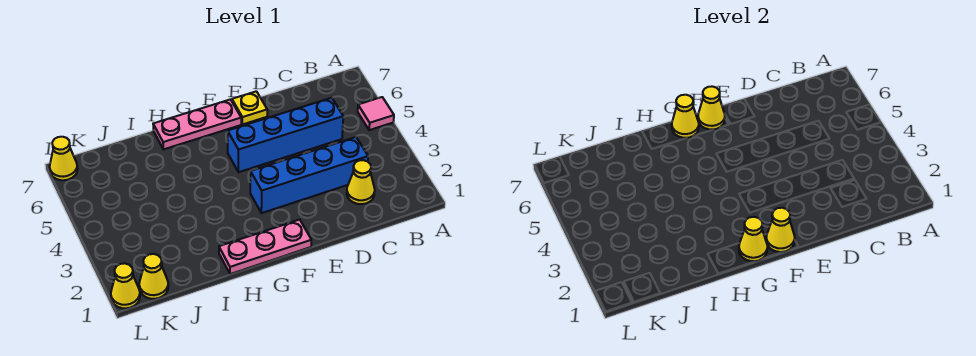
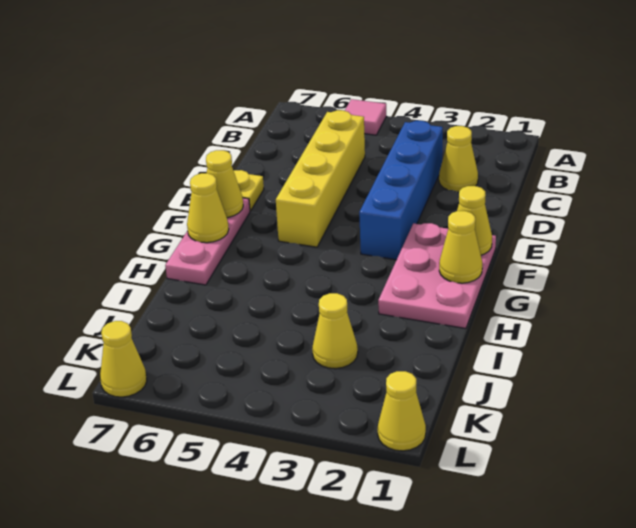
blue 1x4 brick [228,98,343,172] -> yellow 1x4 brick [276,110,365,247]
pink 1x3 plate [219,220,311,274] -> pink 2x3 plate [378,223,496,328]
yellow 1x1 cone [139,254,168,299] -> yellow 1x1 cone moved to [312,293,358,369]

